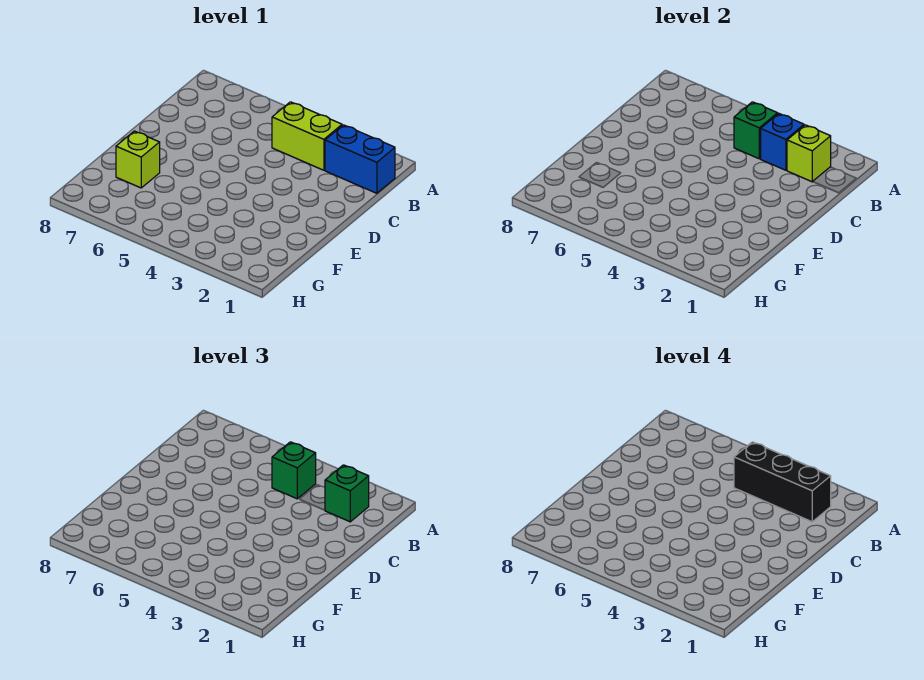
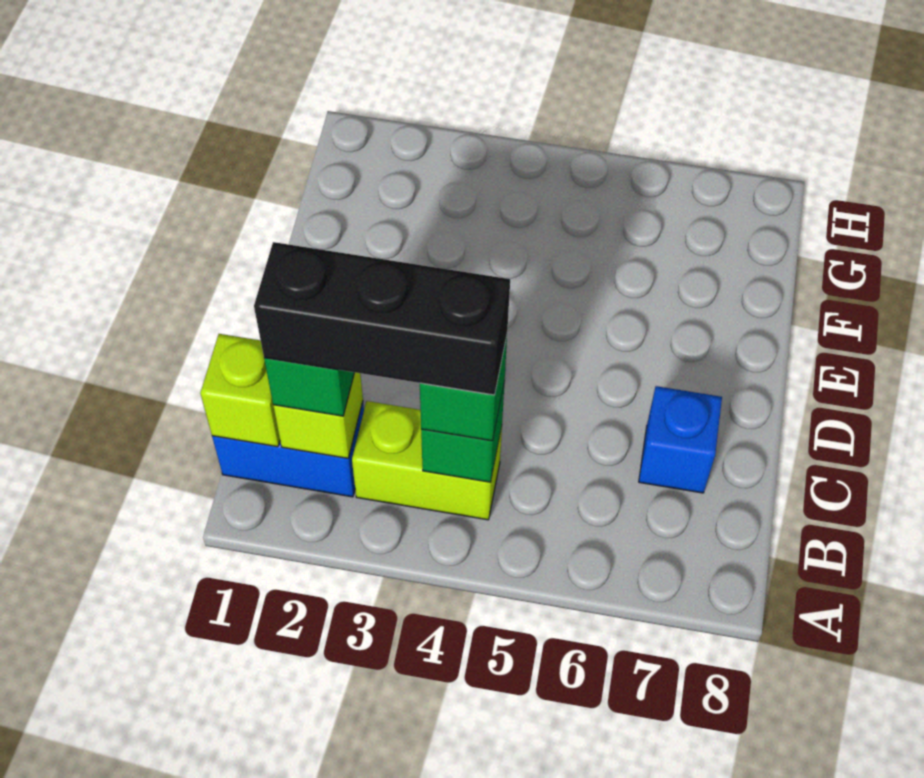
blue 1x1 brick [761,114,804,170] -> blue 1x1 brick moved to [639,386,722,493]
lime 1x1 brick [116,131,160,188] -> lime 1x1 brick moved to [200,334,280,447]

